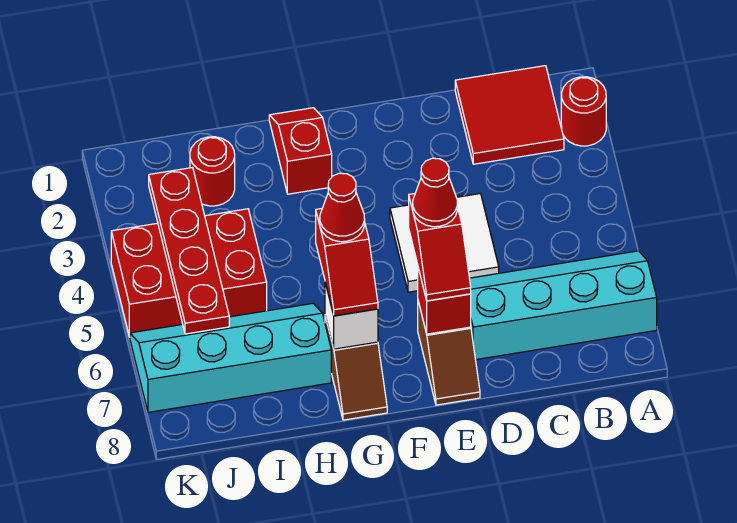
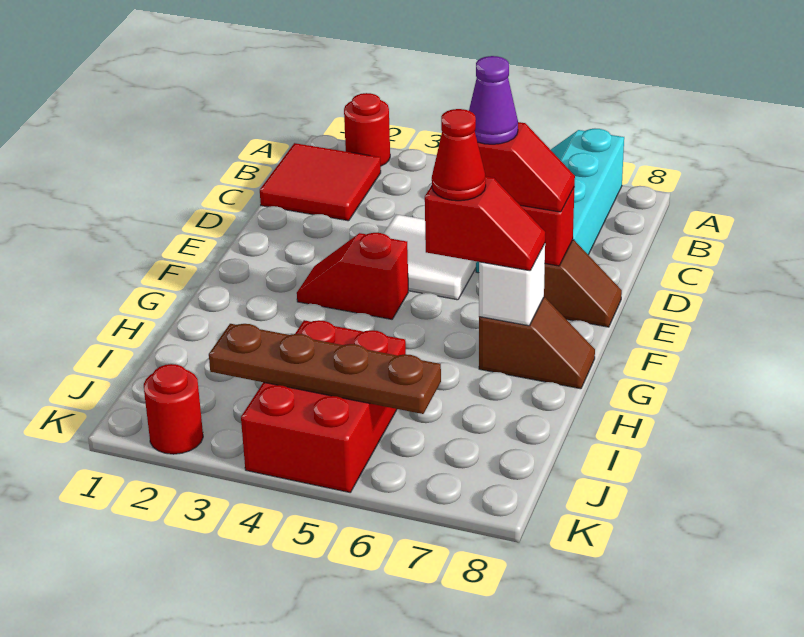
red 1x1 cone [413,158,457,227] -> purple 1x1 cone [469,56,518,144]
red 1x2 slope [269,108,332,194] -> red 1x2 slope moved to [297,233,408,319]
cyan 2x4 slope [130,303,331,412] -> none
red 1x1 round brick [190,137,235,206] -> red 1x1 round brick moved to [144,364,203,454]
red 1x4 plate [149,168,229,334] -> brown 1x4 plate [209,324,441,414]

